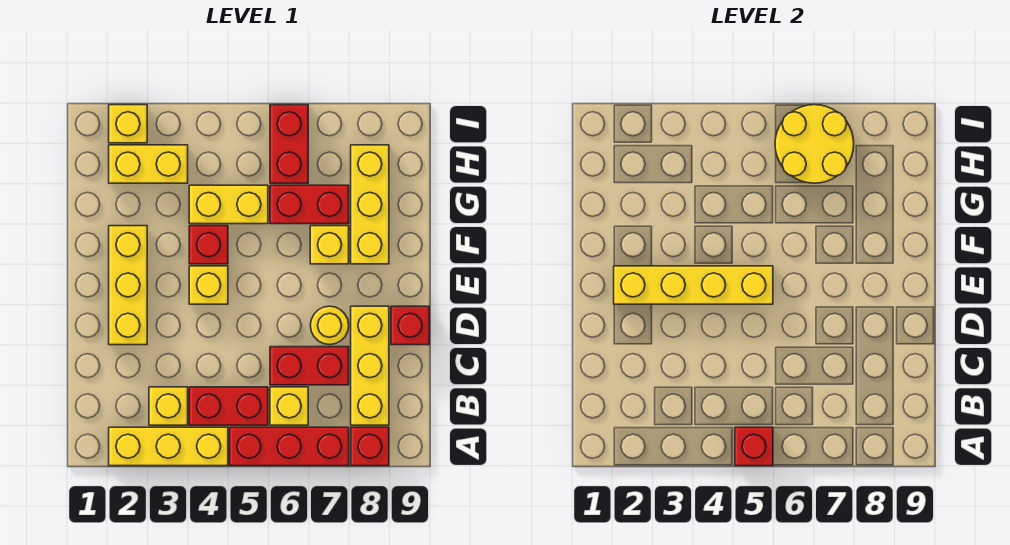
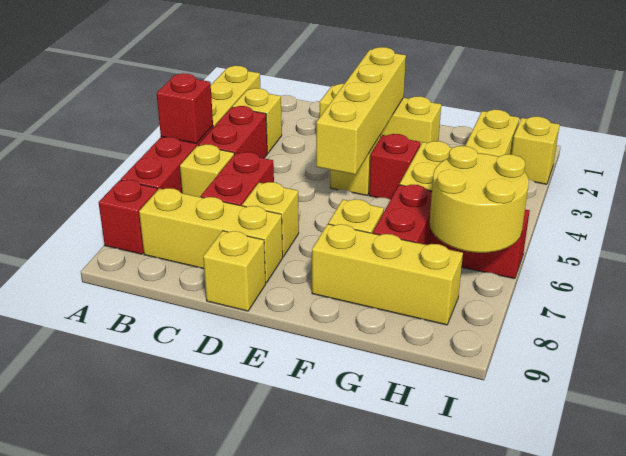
yellow 1x1 round brick [310,306,349,345] -> yellow 1x1 brick [242,182,299,257]
red 1x1 brick [391,306,429,345] -> yellow 1x1 brick [203,231,266,311]

